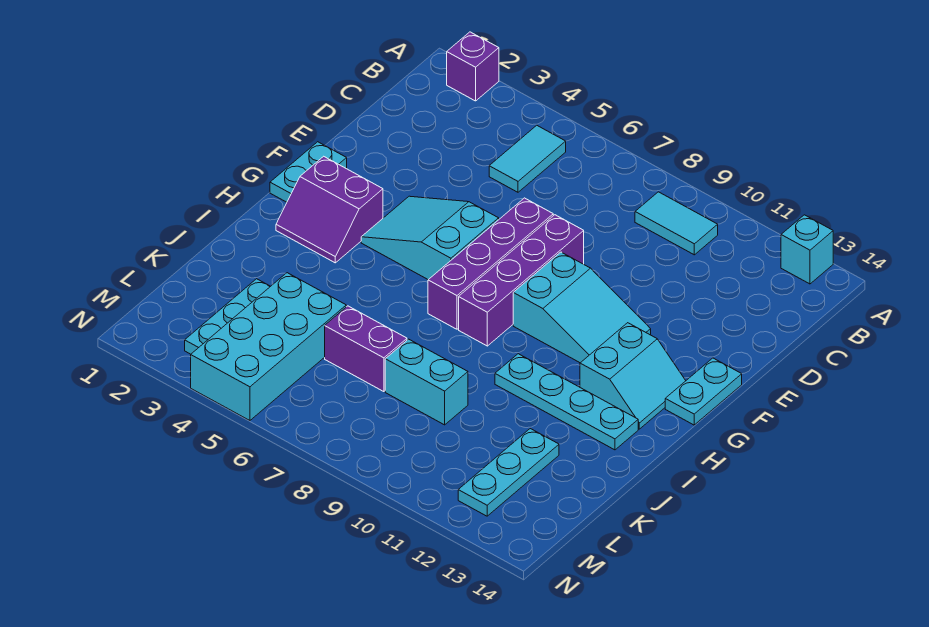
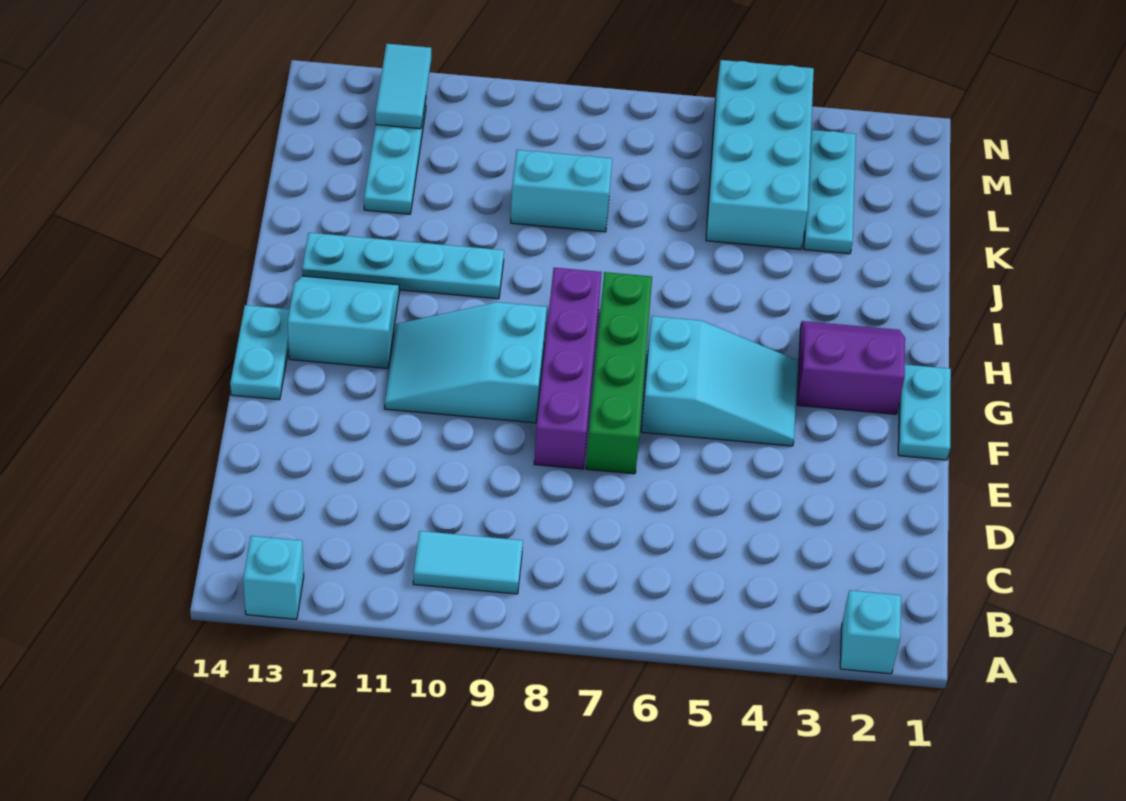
purple 1x1 brick [447,32,499,101] -> cyan 1x1 brick [840,590,901,674]
cyan 1x2 tile [489,125,566,192] -> cyan 1x2 tile moved to [375,44,431,129]
purple 1x4 brick [428,198,553,329] -> green 1x4 brick [586,272,652,474]
cyan 2x2 slope [580,323,686,429] -> cyan 2x2 slope turned to [288,276,399,368]
purple 1x2 brick [325,306,407,392] -> none

